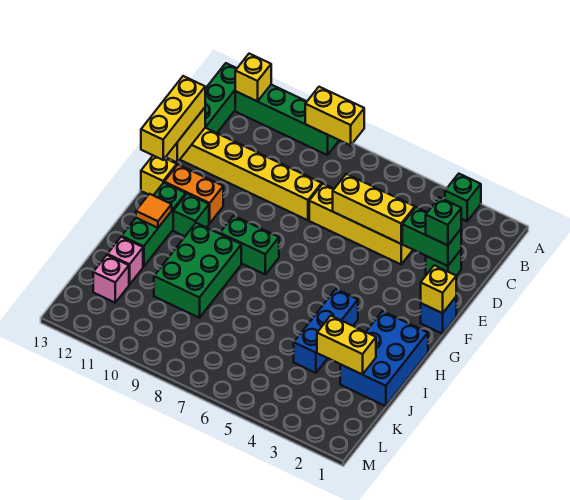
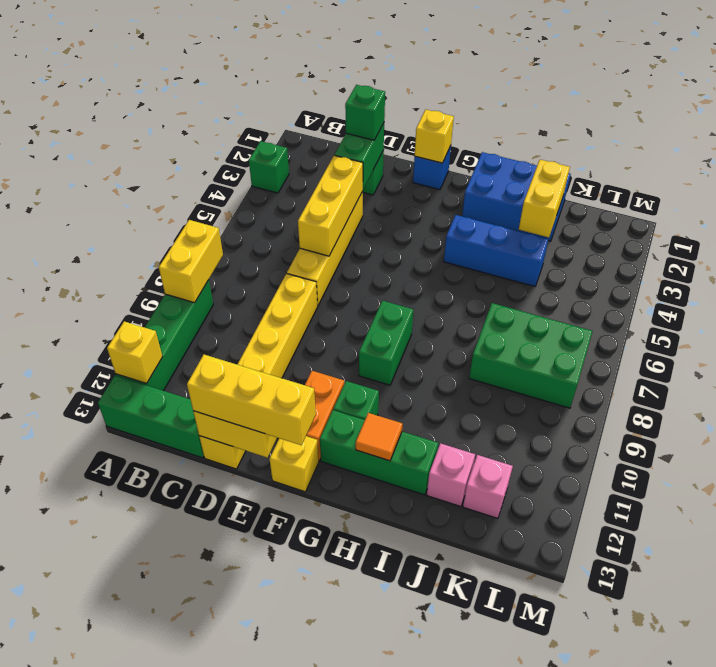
green 2x3 brick [154,223,241,318] -> green 2x3 brick moved to [469,303,593,408]

